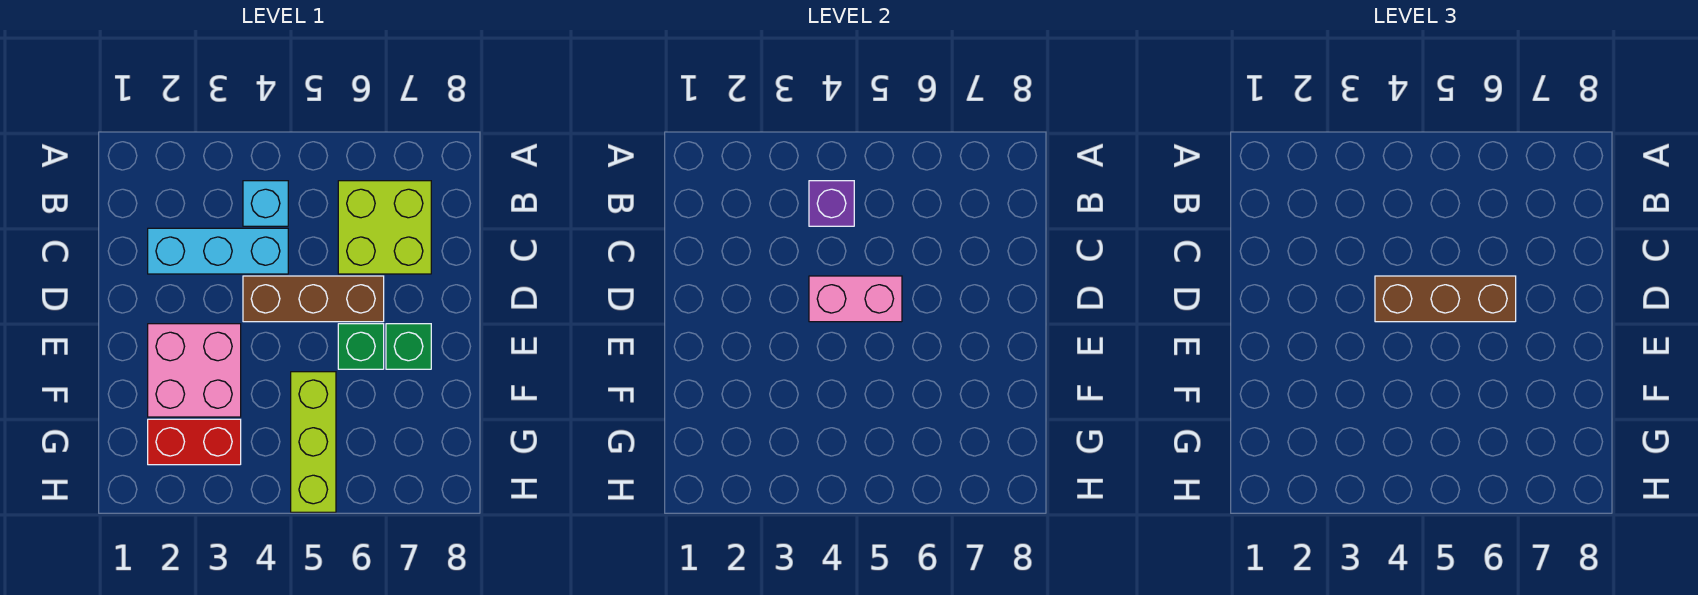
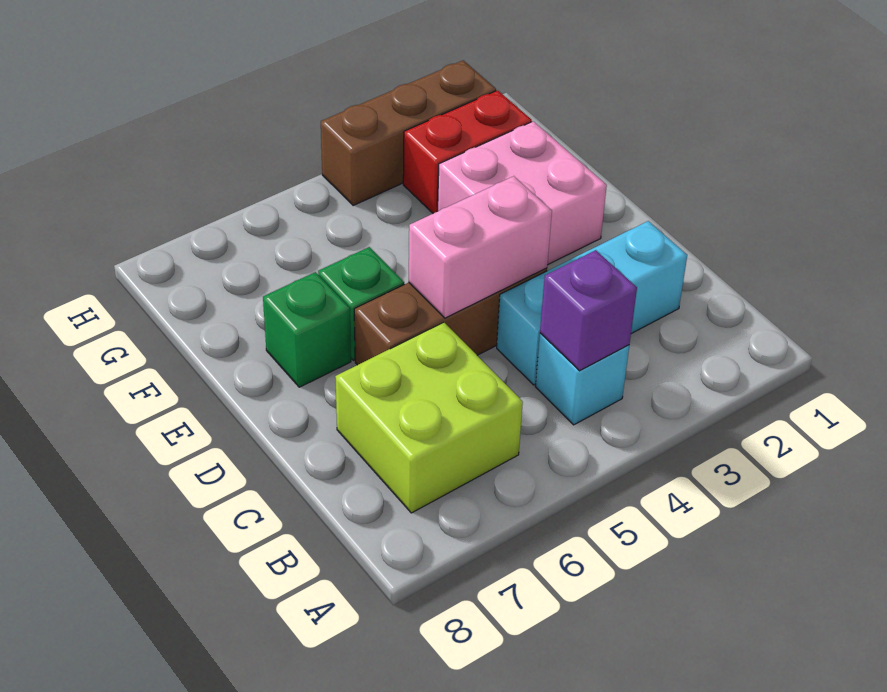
brown 1x3 brick [1375,276,1516,322] -> brown 1x3 brick moved to [321,60,496,206]
lime 1x3 brick [291,372,336,512] -> none

